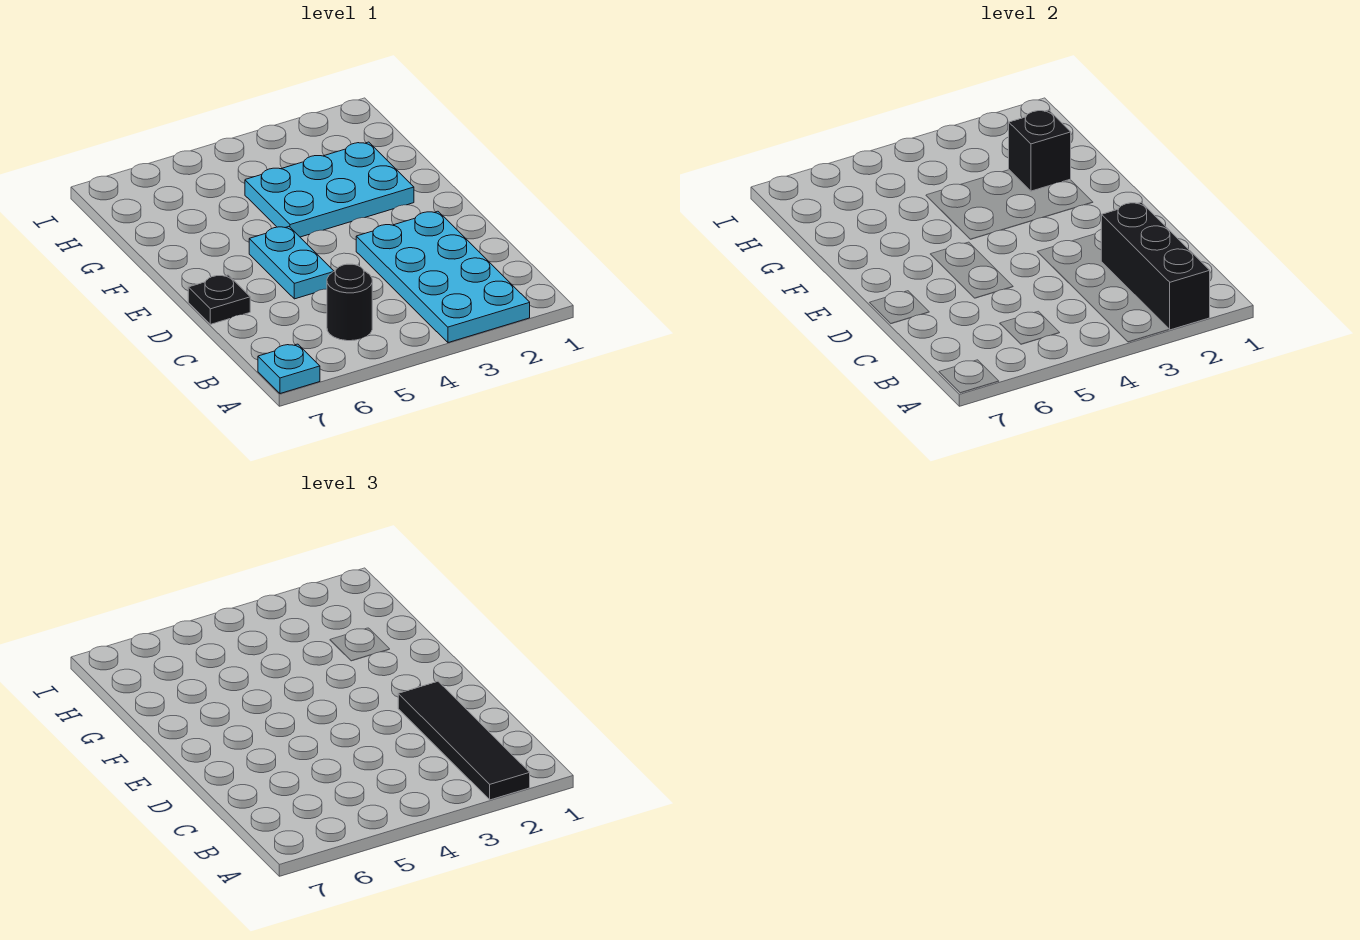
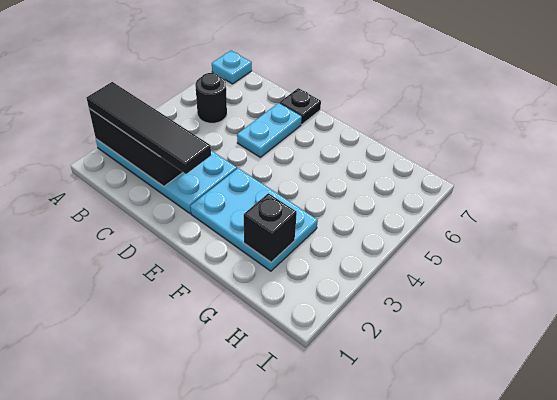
cyan 1x2 plate [249,227,334,299] -> cyan 1x2 plate turned to [237,103,302,157]
cyan 2x3 plate [245,142,414,237] -> cyan 2x3 plate turned to [190,168,318,271]

